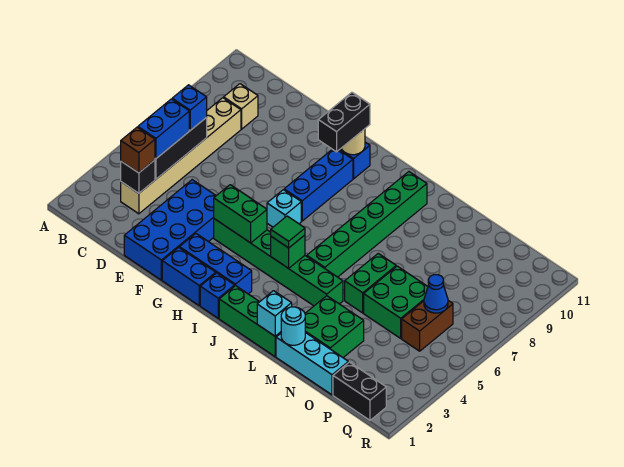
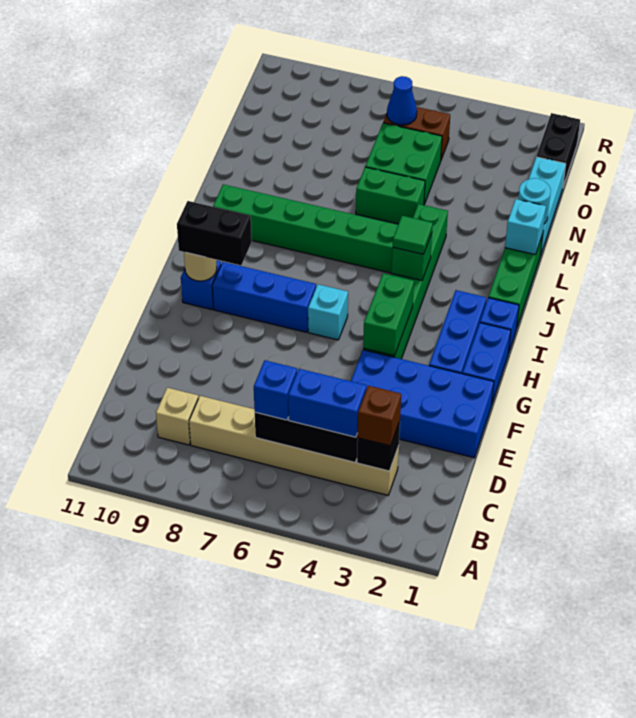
green 2x2 brick [305,296,364,357] -> none

